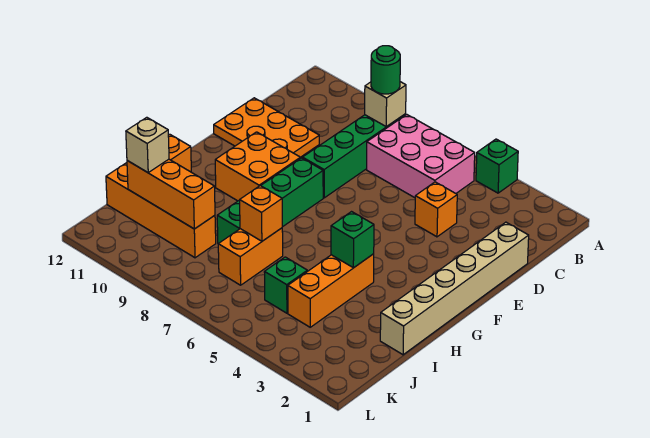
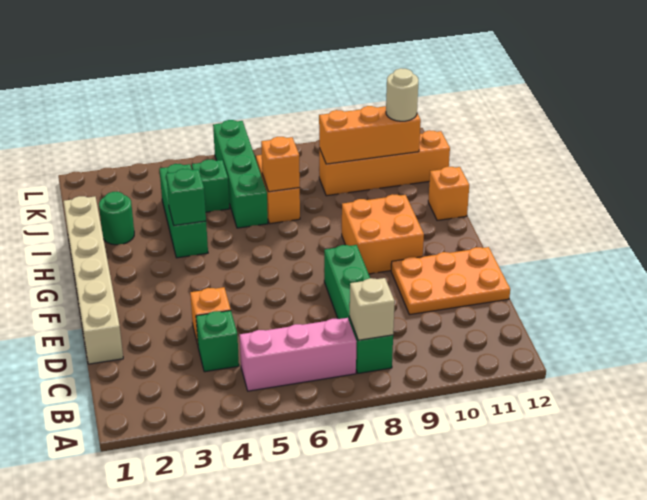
green 1x1 brick [476,139,518,193] -> green 1x1 brick moved to [196,311,239,372]
pink 2x3 brick [367,115,475,198] -> pink 1x3 brick [240,318,357,391]
green 1x1 round brick [371,46,400,94] -> green 1x1 round brick moved to [99,192,134,245]
green 1x4 brick [217,158,323,244] -> green 1x4 brick moved to [213,120,268,228]
orange 1x3 brick [288,254,374,327] -> green 1x3 brick [159,164,208,258]
tan 1x1 brick [126,117,169,172] -> tan 1x1 round brick [386,68,419,121]

